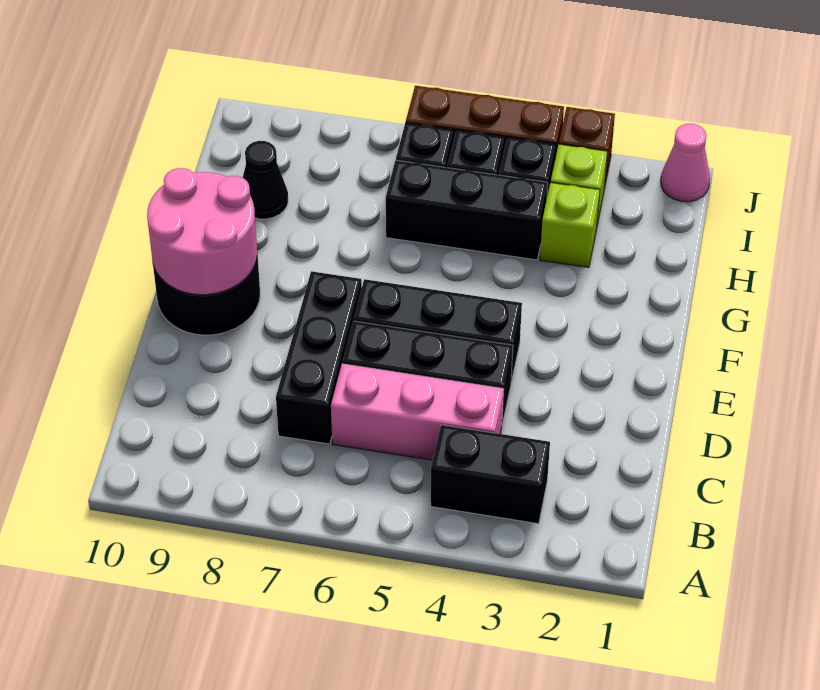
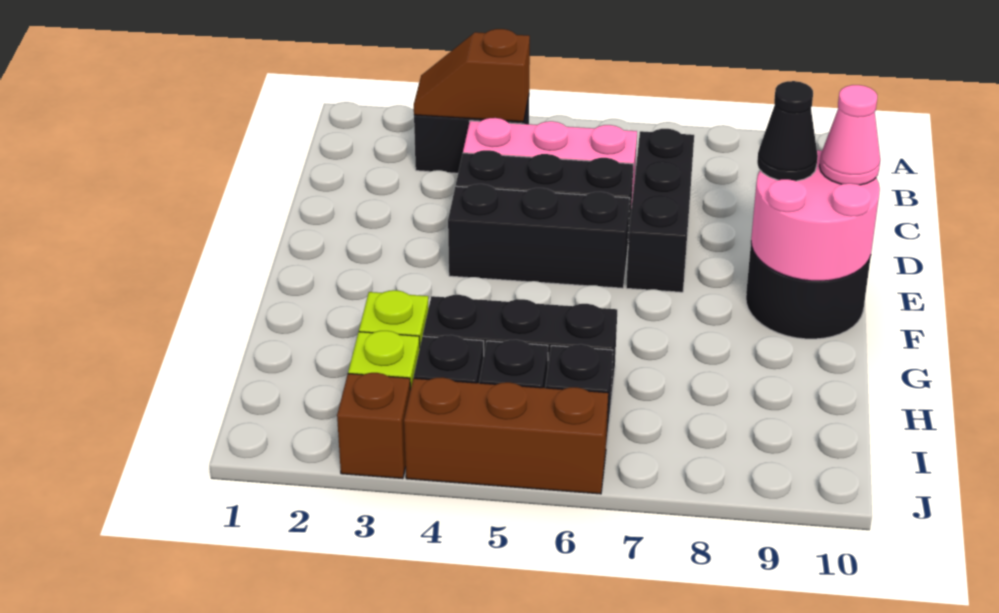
none -> brown 1x2 slope [414,29,530,122]
black 1x1 cone [243,141,288,219] -> black 1x1 cone moved to [757,81,818,181]
pink 1x1 cone [661,124,710,202] -> pink 1x1 cone moved to [820,85,880,185]

